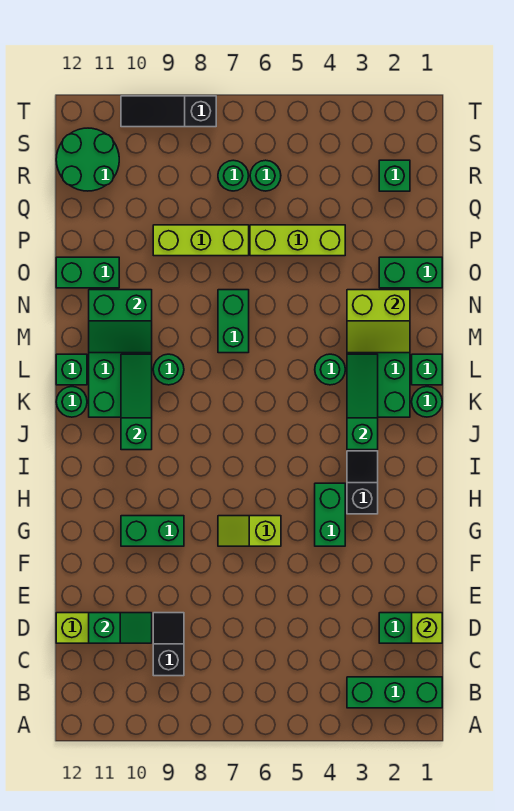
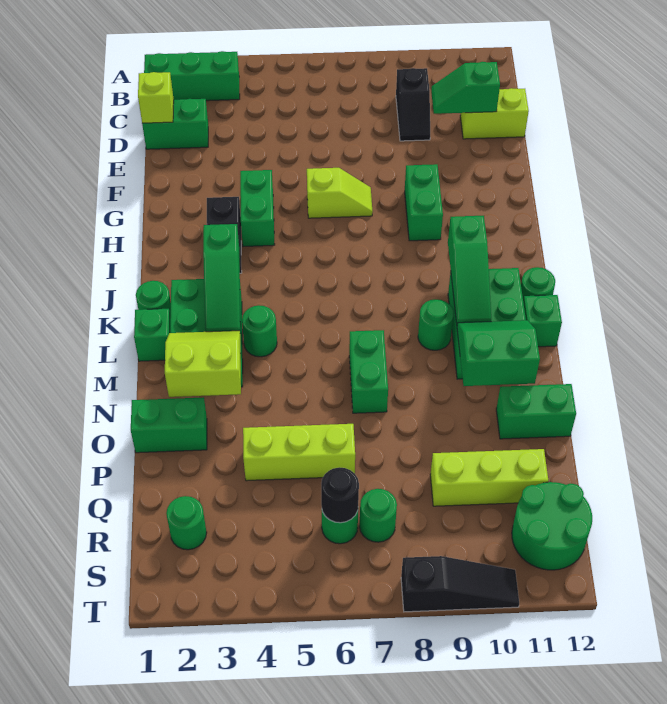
green 1x2 brick [121,516,184,546] -> green 1x2 brick turned to [405,164,443,241]
lime 1x3 brick [153,225,249,256] -> lime 1x3 brick moved to [430,449,548,506]
green 1x1 brick [379,160,410,191] -> green 1x1 round brick [166,496,207,550]
none -> black 1x1 round brick [321,467,359,523]

